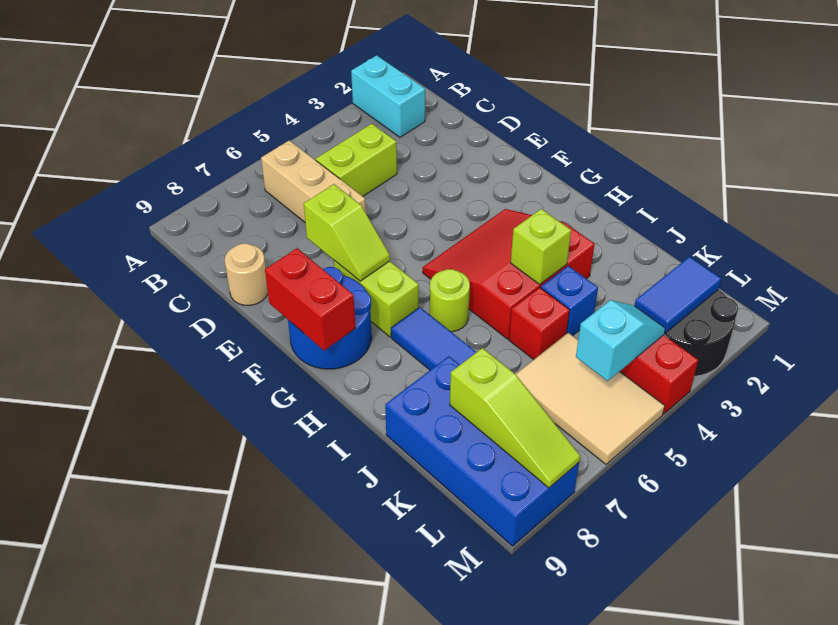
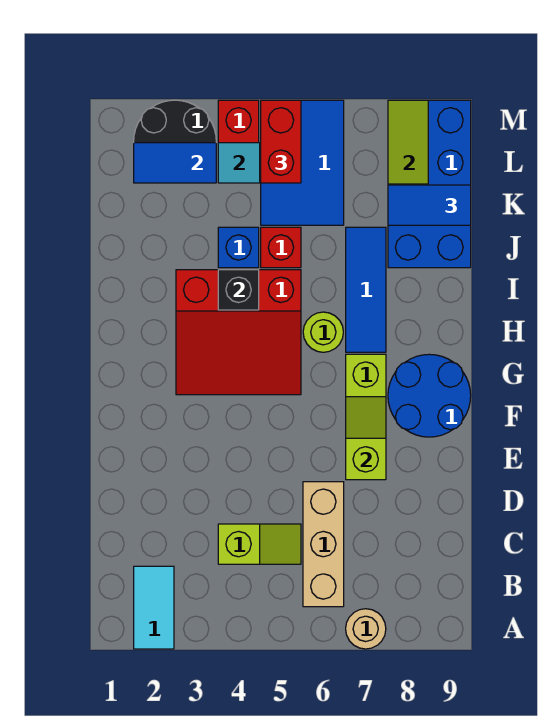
cyan 1x2 brick [351,55,425,137] -> cyan 1x2 tile [134,566,174,649]
lime 1x2 brick [316,124,397,196] -> lime 1x2 slope [218,524,301,564]
tan 1x1 round brick [225,244,268,305] -> tan 1x1 round brick moved to [346,609,386,649]
red 1x2 brick [265,248,355,351] -> red 1x2 brick moved to [261,100,301,183]
lime 1x1 brick [511,209,571,284] -> black 1x1 brick [218,270,259,310]
tan 2x3 tile [516,333,665,464] -> blue 2x3 tile [261,100,344,225]
none -> blue 1x2 tile [388,185,471,225]

